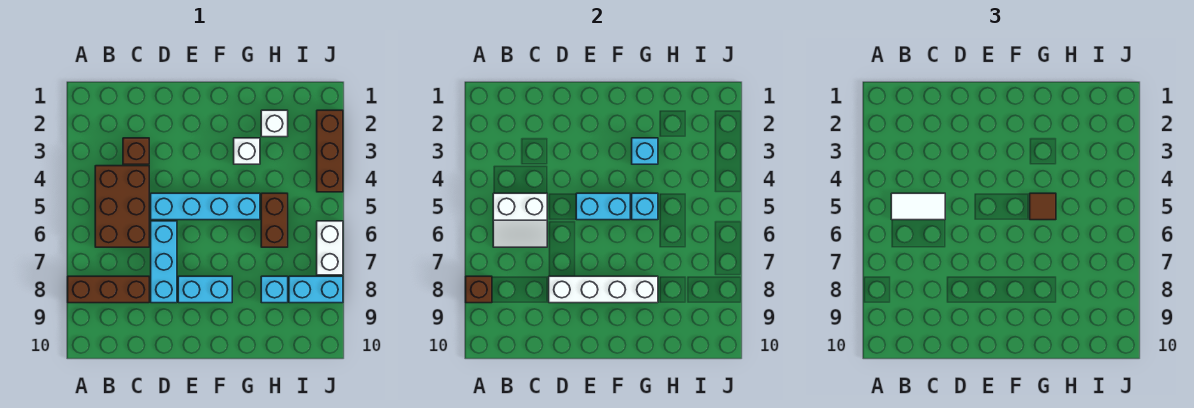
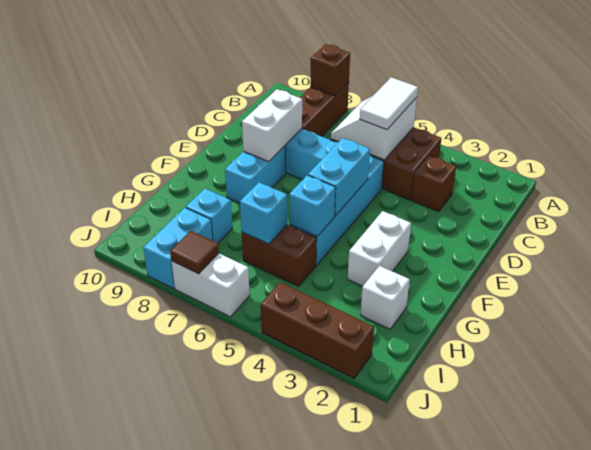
white 1x4 brick [549,276,658,303] -> white 1x2 brick [242,89,302,162]
white 1x1 brick [234,138,260,164] -> white 1x2 brick [348,211,411,286]
cyan 1x1 brick [632,138,658,164] -> cyan 1x1 brick moved to [240,182,287,244]
brown 1x1 tile [1030,193,1056,220] -> brown 1x1 tile moved to [170,231,219,274]

